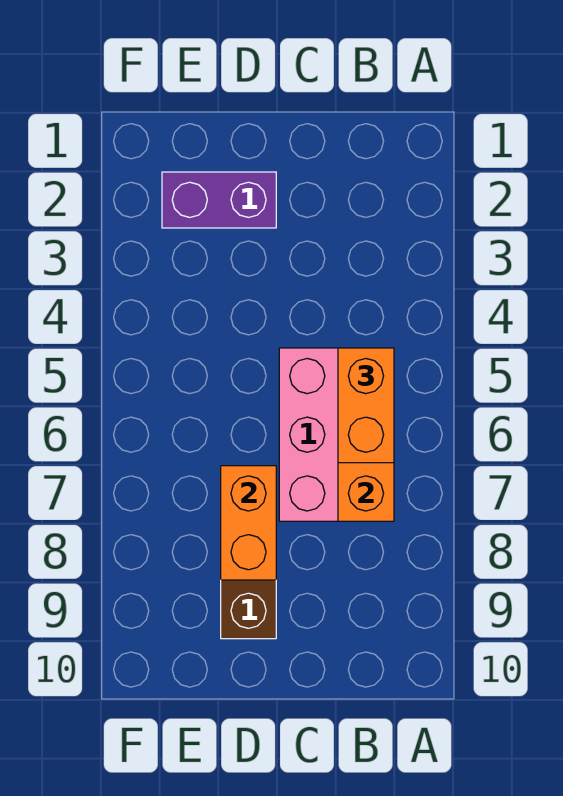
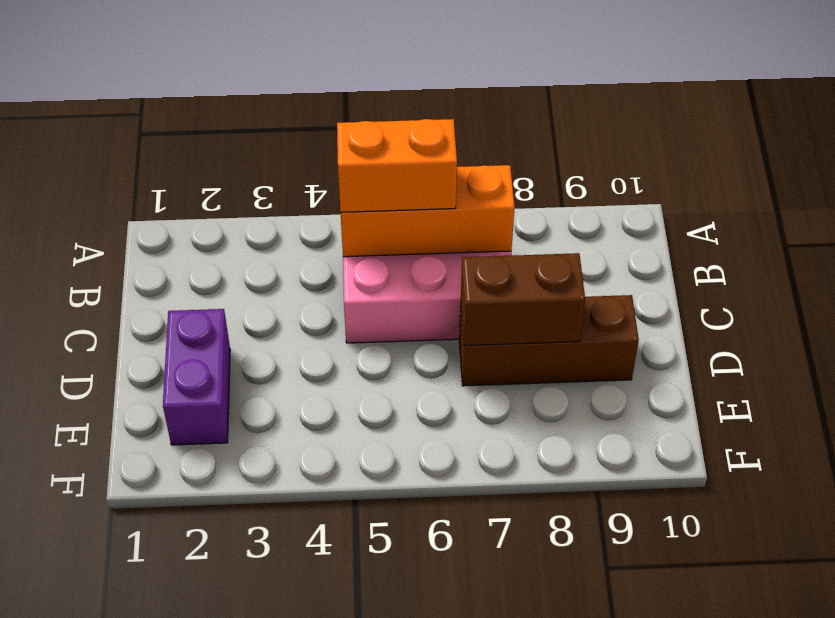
orange 1x2 brick [221,466,276,580] -> brown 1x2 brick [461,253,585,346]

